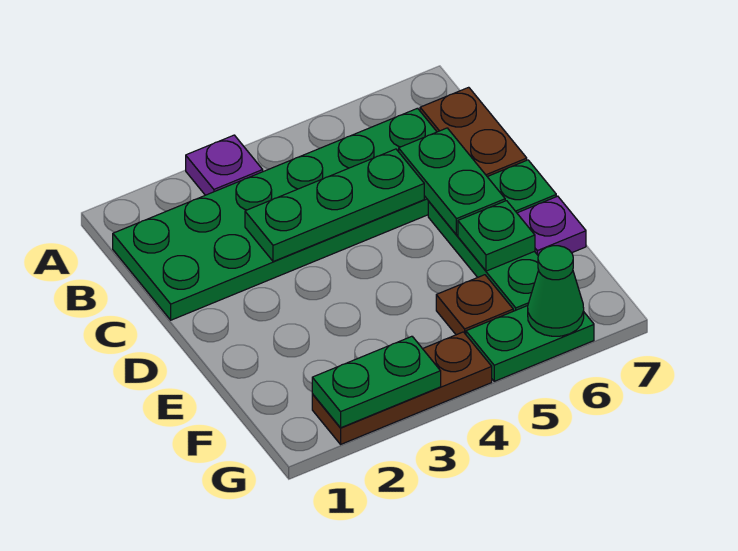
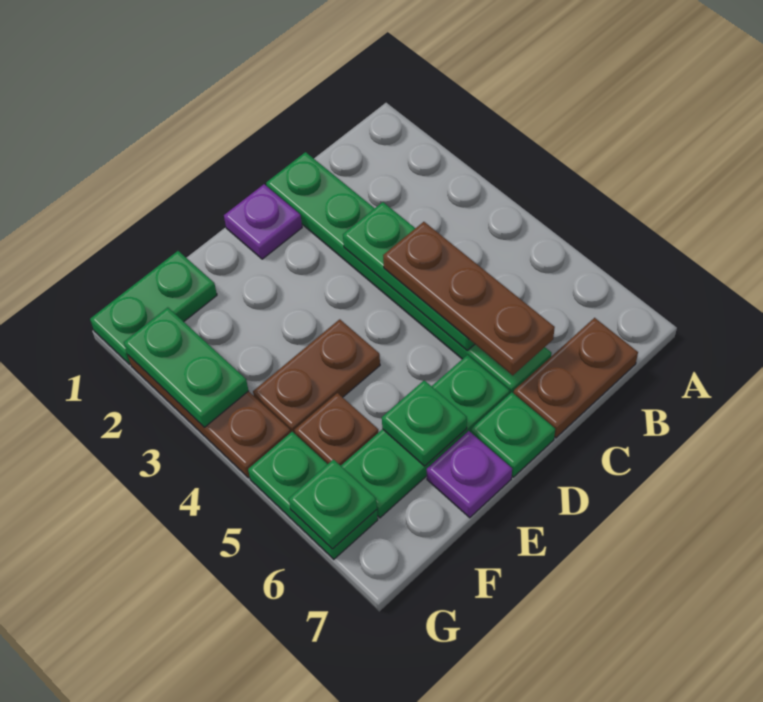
purple 1x1 plate [186,135,263,195] -> purple 1x1 plate moved to [224,184,302,259]
green 2x6 plate [113,108,437,320] -> green 1x6 plate [266,152,552,394]
none -> brown 1x3 plate [383,222,555,375]
green 1x2 plate [399,128,505,235] -> green 1x2 plate moved to [90,251,217,364]
none -> brown 1x2 plate [253,319,380,434]
green 1x1 cone [528,246,584,336] -> green 1x1 plate [289,460,377,549]

